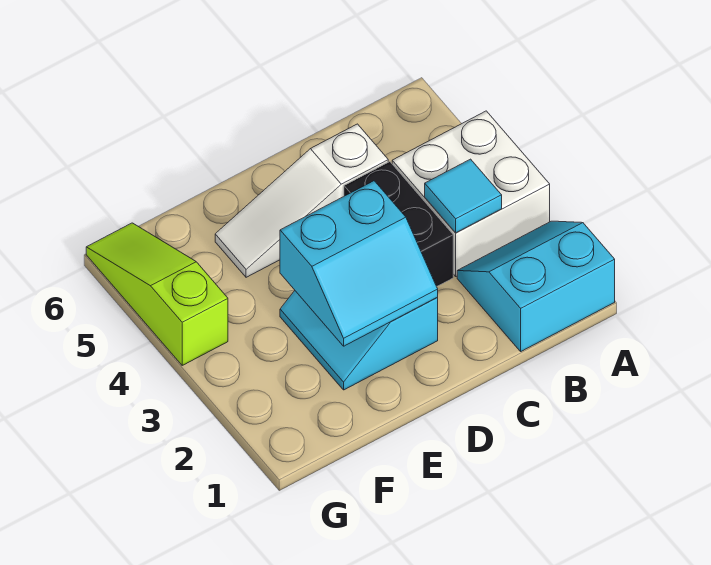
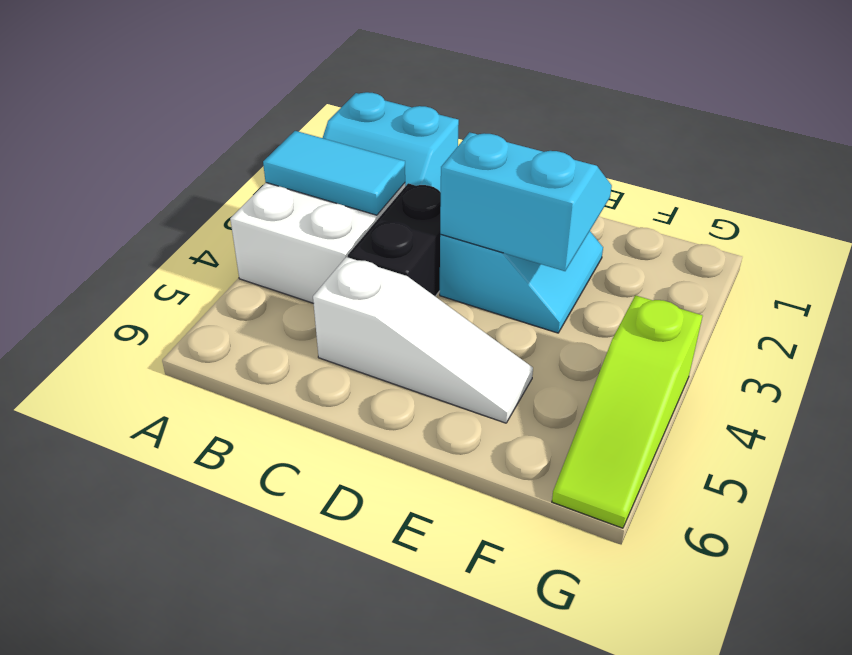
cyan 1x1 tile [425,159,502,233] -> cyan 1x2 tile [263,131,405,215]

